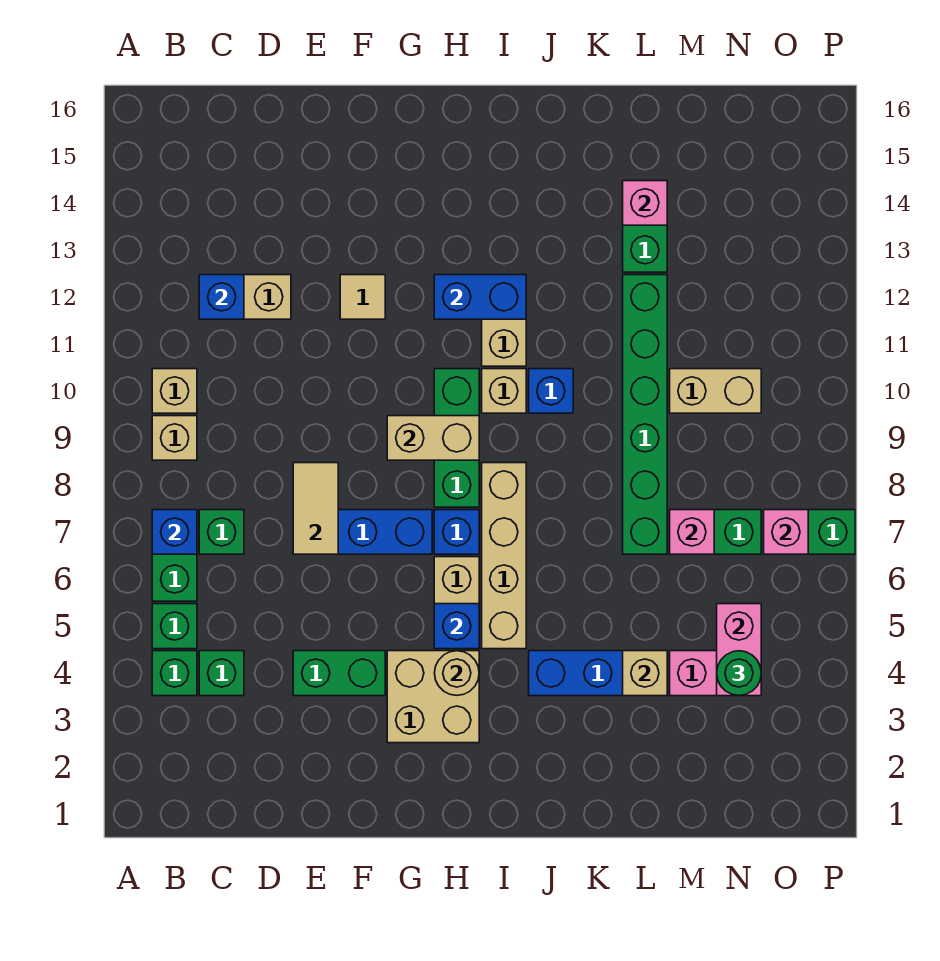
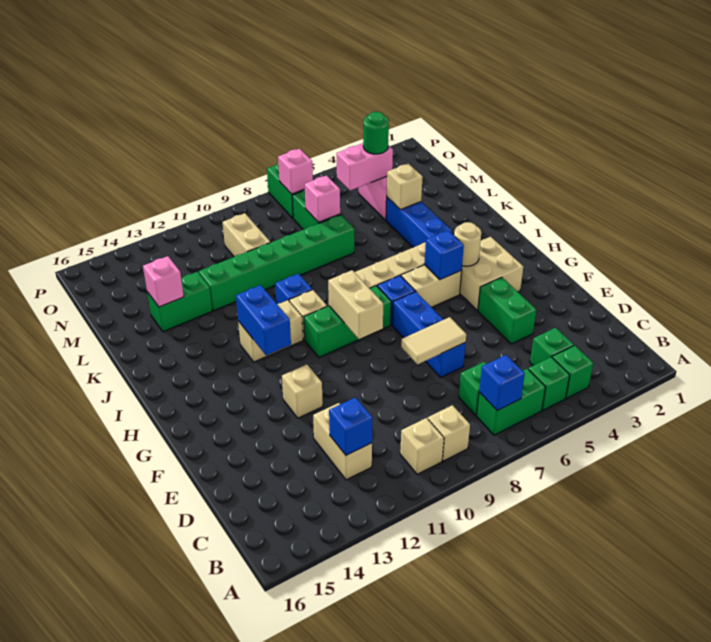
tan 1x1 tile [340,275,385,319] -> tan 1x1 brick [282,364,323,418]

